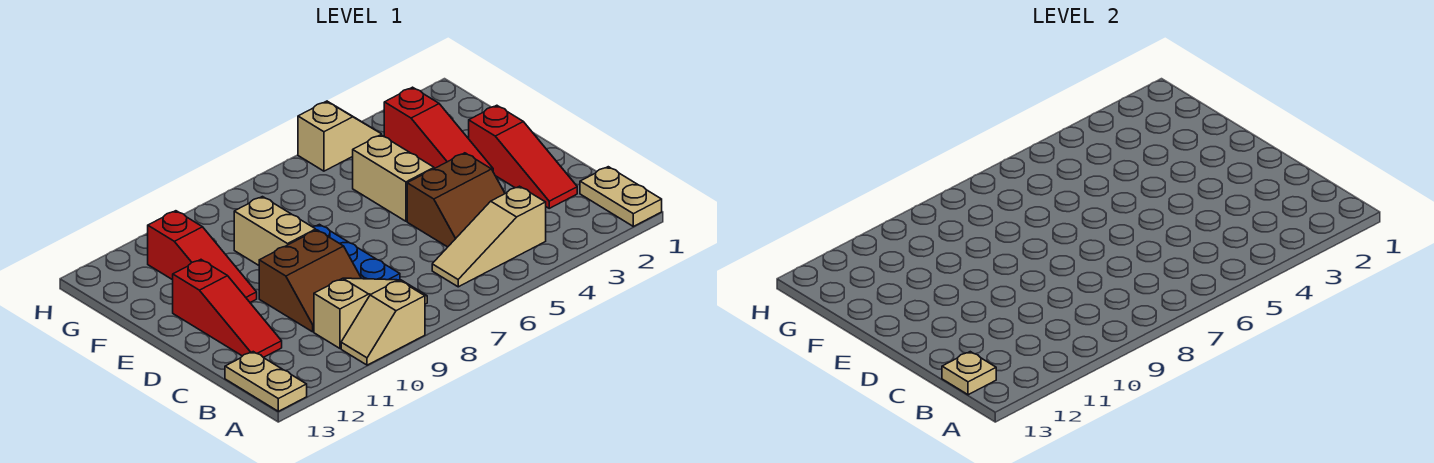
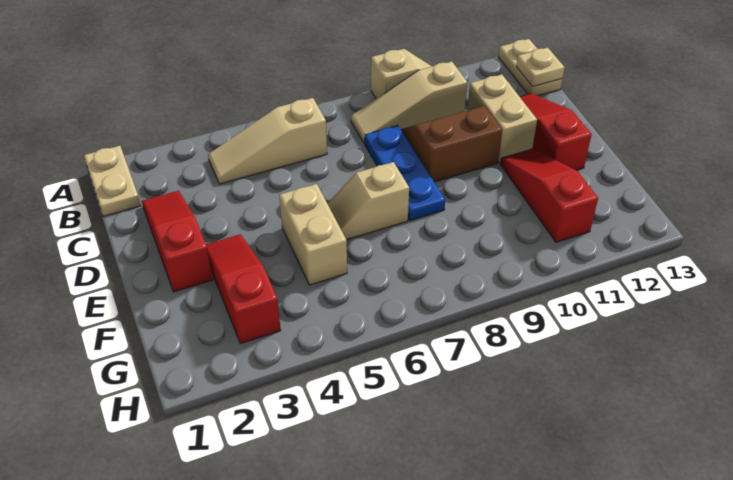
tan 1x3 slope [432,186,546,287] -> tan 1x3 slope turned to [208,98,327,184]
brown 2x2 slope [407,153,505,247] -> none
tan 1x2 brick [234,197,316,265] -> tan 1x2 brick moved to [467,74,537,163]
tan 1x2 slope [298,101,382,171] -> tan 1x2 slope moved to [327,162,409,240]

